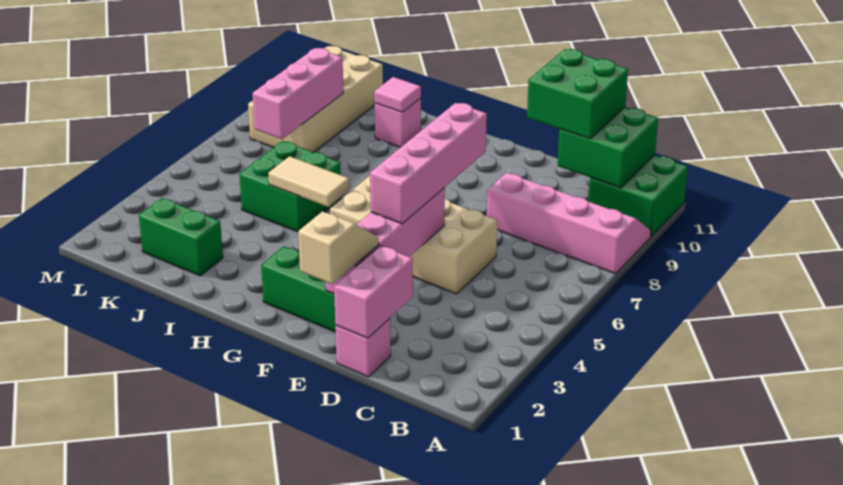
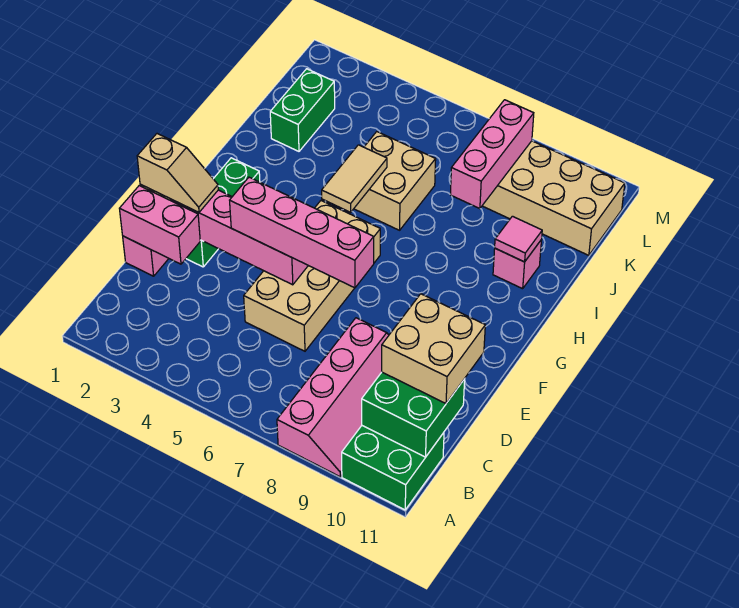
green 2x2 brick [527,49,628,139] -> tan 2x2 brick [382,294,485,403]
green 2x2 brick [239,141,341,232] -> tan 2x2 brick [354,132,436,230]
pink 1x3 brick [253,48,344,139] -> pink 1x3 brick turned to [450,100,534,209]

